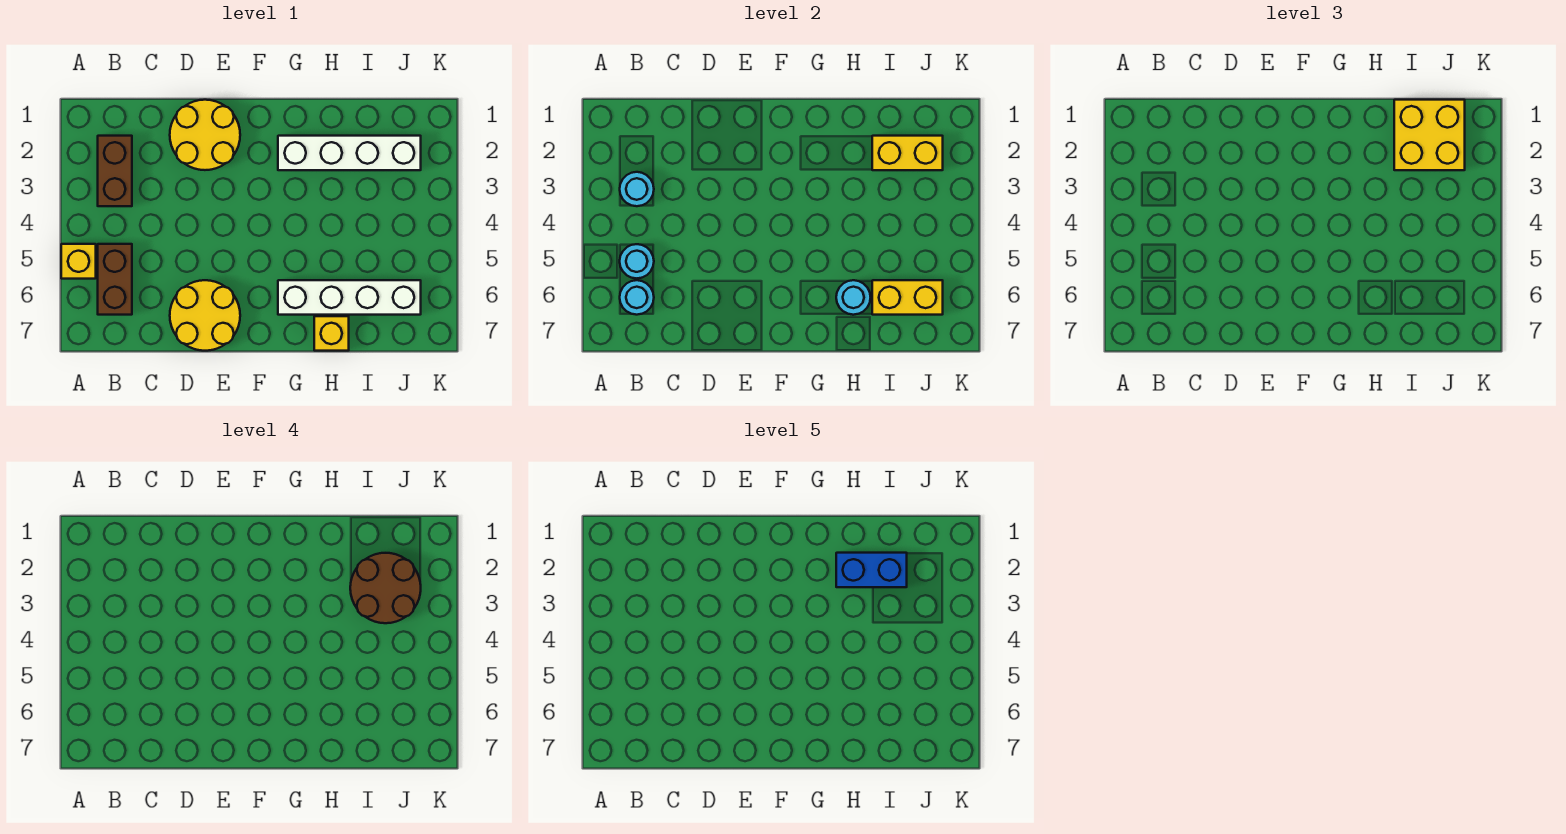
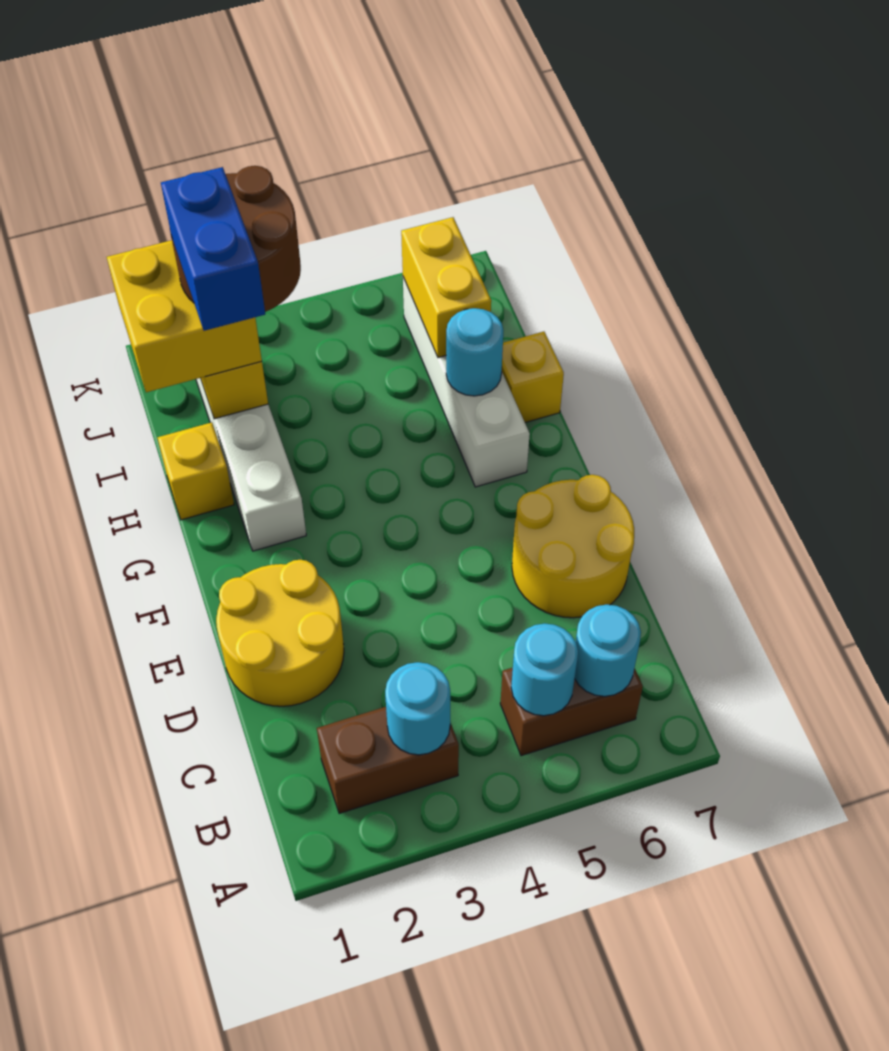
yellow 1x1 brick [61,244,96,279] -> yellow 1x1 brick moved to [157,422,234,520]

